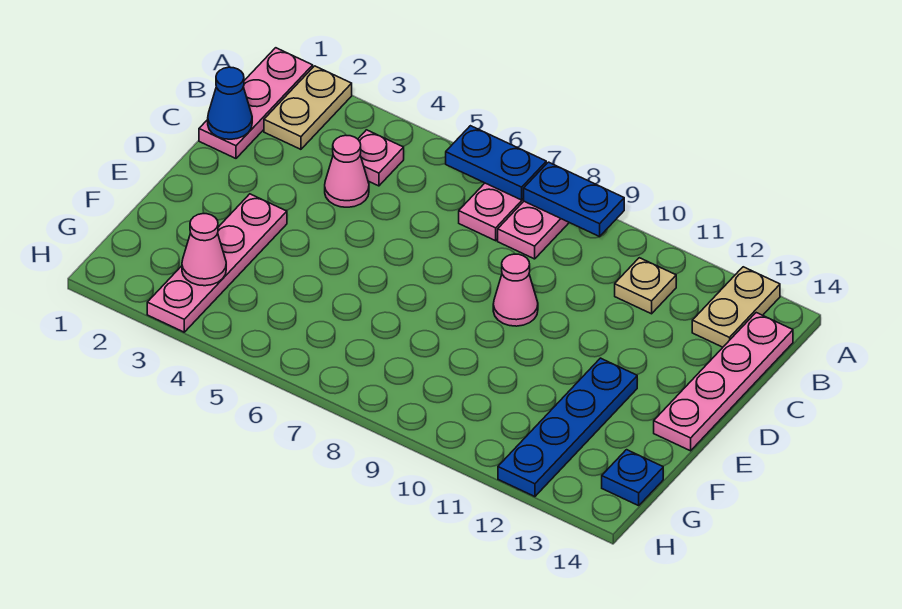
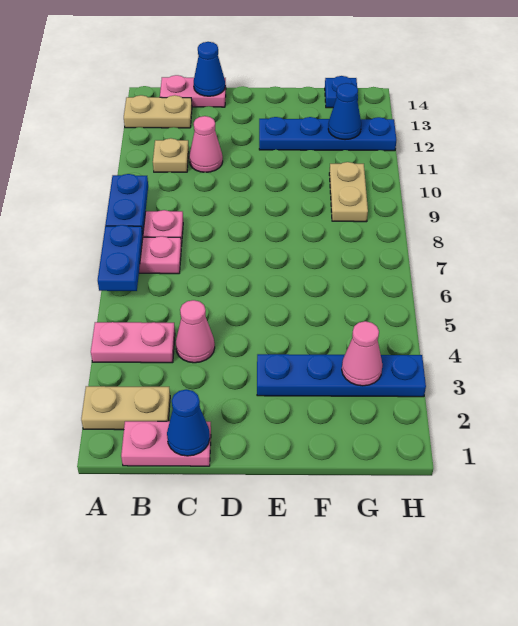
pink 1x3 plate [199,48,313,158] -> pink 1x2 plate [121,421,211,466]
pink 1x1 plate [358,130,404,186] -> pink 1x2 plate [91,322,175,363]
pink 1x4 plate [654,313,793,451] -> pink 1x2 plate [160,75,226,107]
none -> blue 1x1 cone [194,42,225,96]
pink 1x1 cone [493,254,538,326] -> pink 1x1 cone moved to [189,116,223,172]
pink 1x4 plate [147,194,287,332] -> blue 1x4 plate [257,354,426,397]
none -> tan 1x2 plate [329,162,368,222]
none -> blue 1x1 cone [328,83,361,140]

